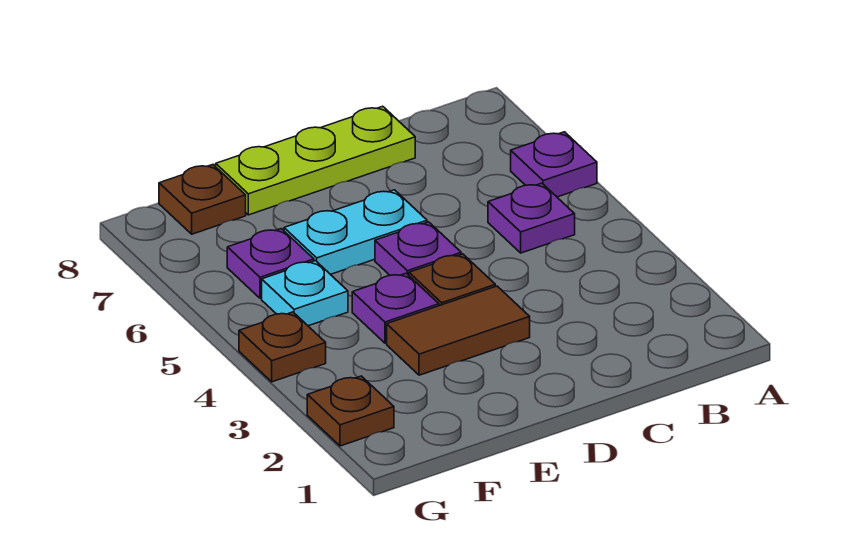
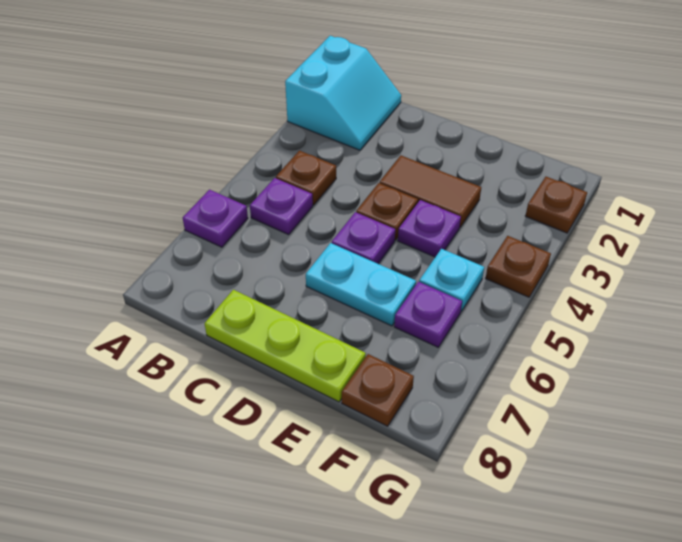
none -> cyan 2x2 slope [285,36,401,150]
none -> brown 1x1 plate [276,151,336,205]

